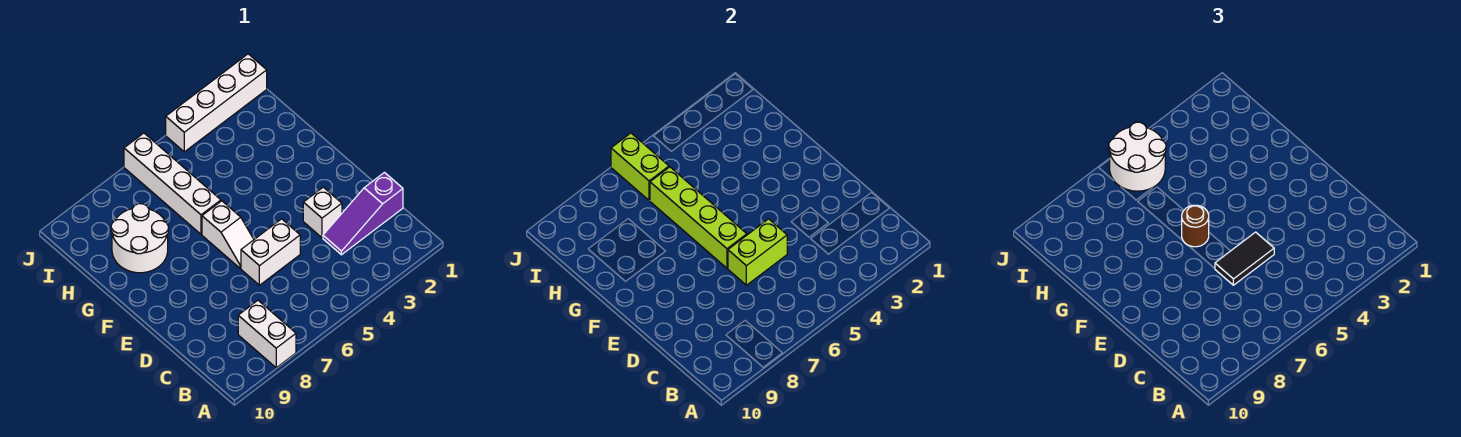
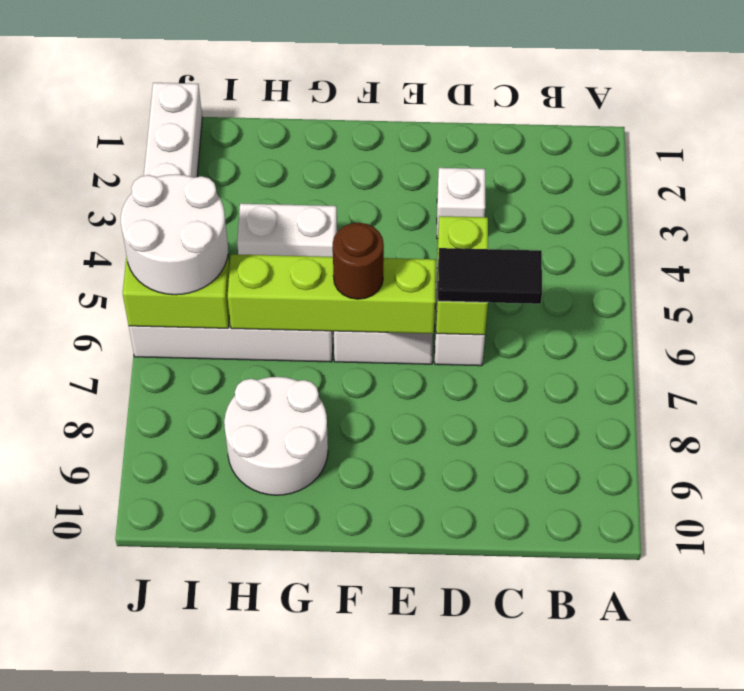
white 1x2 brick [238,301,296,368] -> white 1x2 brick moved to [237,204,337,257]
purple 1x3 slope [323,173,403,255] -> none
black 1x2 tile [1215,232,1274,285] -> black 1x2 tile turned to [438,248,542,304]

